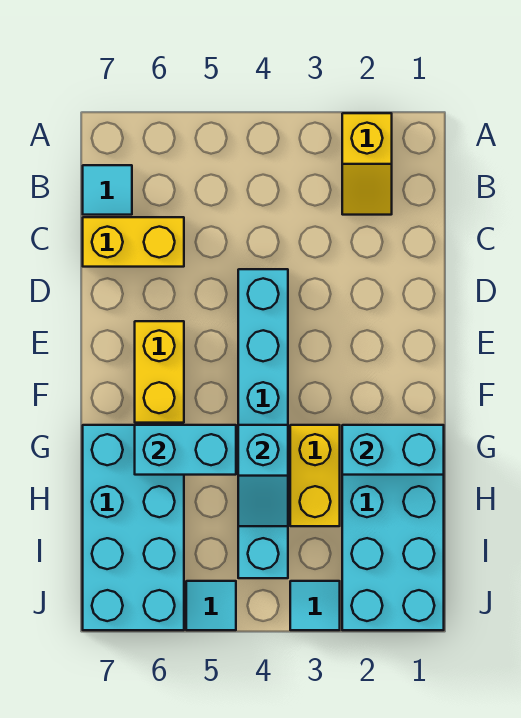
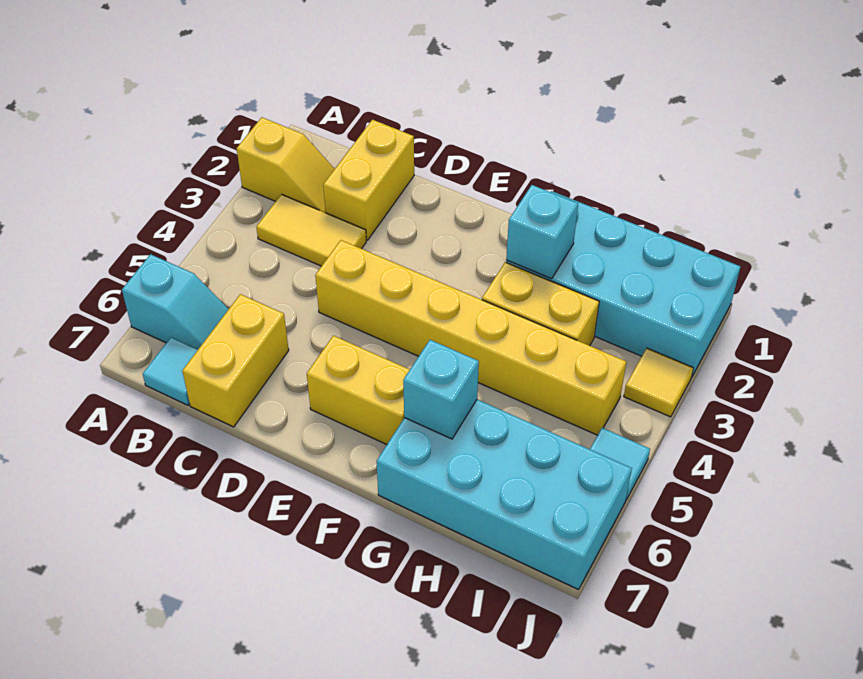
none -> yellow 1x2 tile [256,194,366,266]
none -> yellow 1x2 brick [323,120,414,240]
cyan 1x6 brick [238,269,288,578] -> yellow 1x6 brick [315,240,626,435]
cyan 1x2 brick [342,425,444,475] -> cyan 1x1 brick [506,185,578,279]
cyan 1x2 slope [238,425,288,526] -> cyan 1x2 slope moved to [122,254,228,349]
cyan 1x2 brick [135,425,236,475] -> cyan 1x1 brick [403,340,479,439]
cyan 1x1 tile [290,581,340,630] -> yellow 1x1 tile [624,348,693,417]

